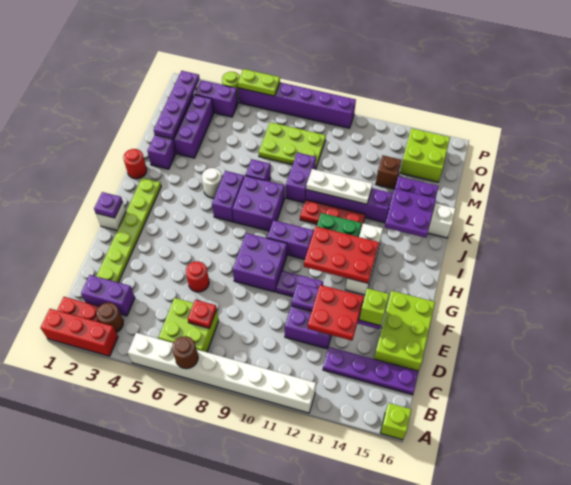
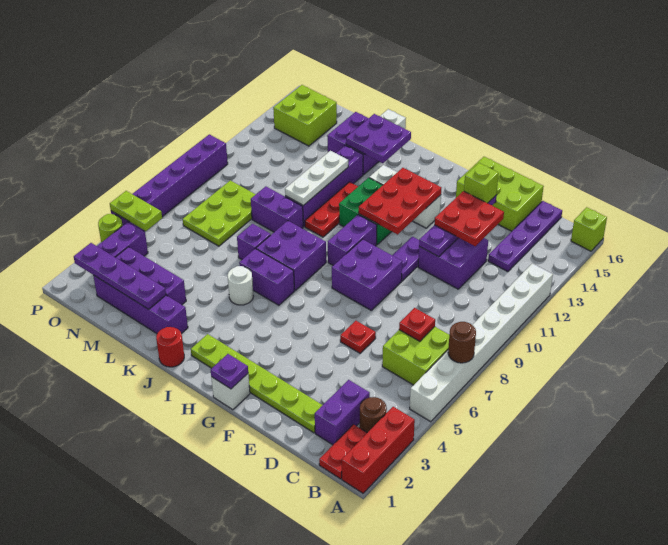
red 1x1 round brick [186,261,209,292] -> red 1x1 plate [340,321,376,353]
brown 1x1 brick [376,155,401,189] -> none
lime 1x2 plate [238,69,280,96] -> lime 1x2 plate turned to [110,191,162,231]

